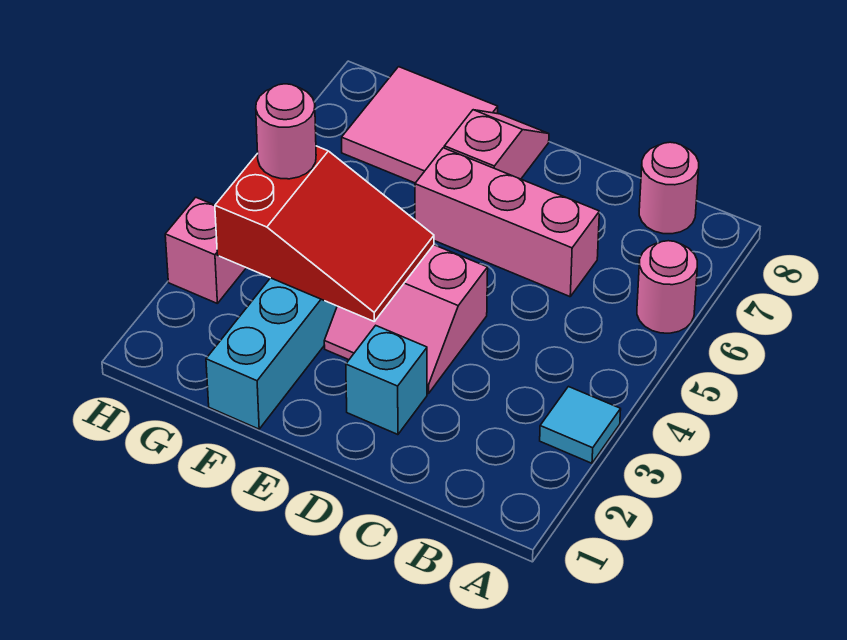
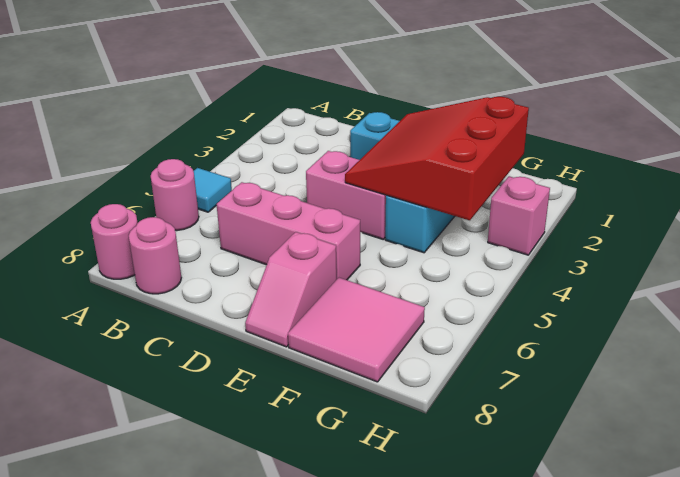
cyan 1x1 tile [540,387,621,463] -> cyan 1x1 tile moved to [193,168,232,212]
red 2x3 slope [215,146,434,321] -> red 3x3 slope [345,97,529,220]
pink 1x1 round brick [256,84,316,179] -> pink 1x1 round brick moved to [91,204,138,279]

